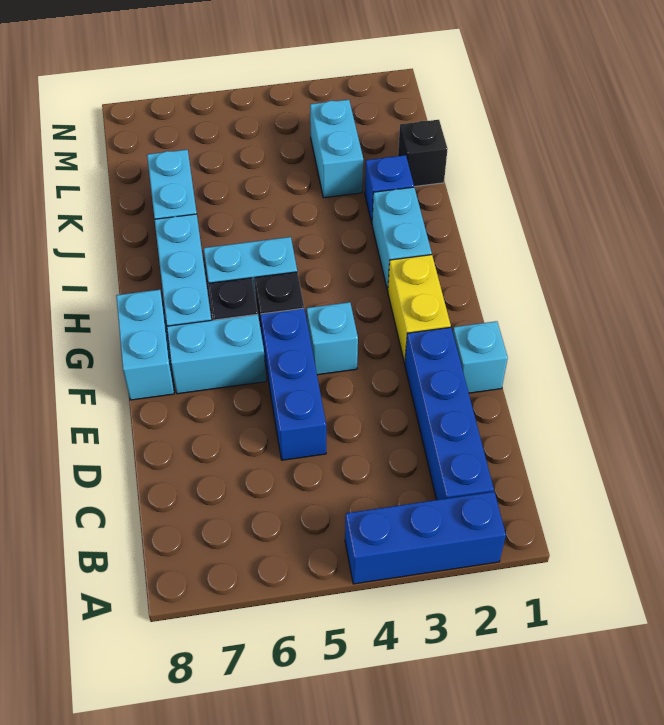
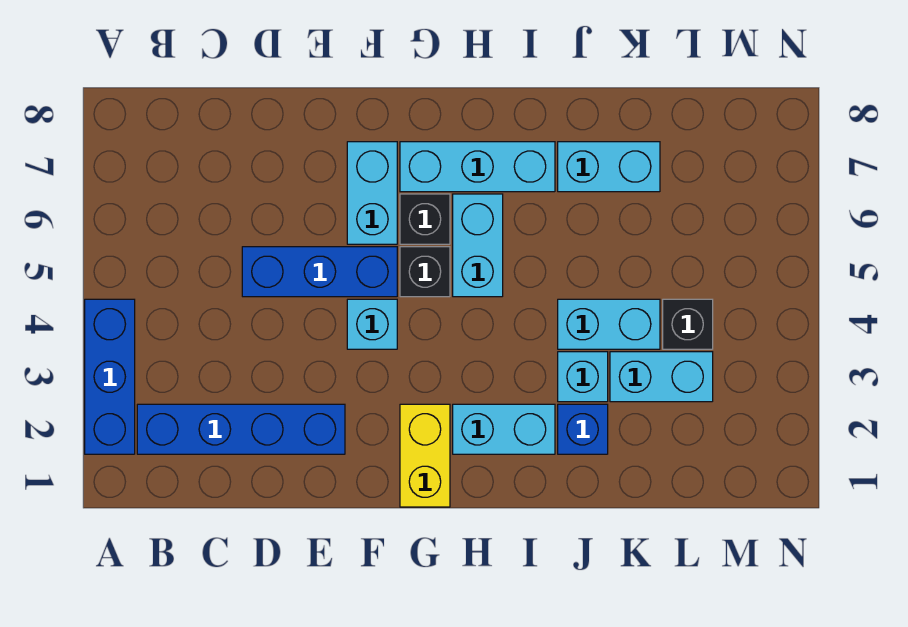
cyan 1x1 brick [453,321,508,393] -> cyan 1x1 brick moved to [558,352,608,402]
yellow 1x2 brick [388,255,451,363] -> yellow 1x2 brick turned to [400,404,450,507]
cyan 1x2 brick [116,290,174,400] -> cyan 1x2 brick moved to [558,299,660,349]
black 1x1 brick [398,120,448,187] -> black 1x1 brick moved to [663,299,713,349]

